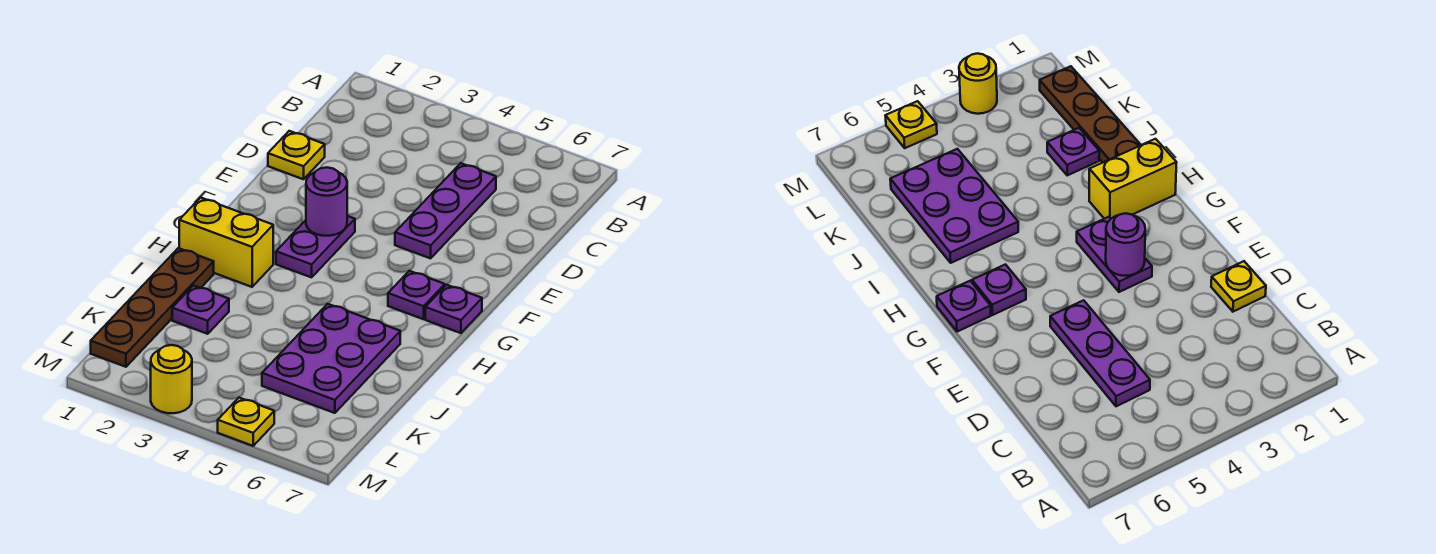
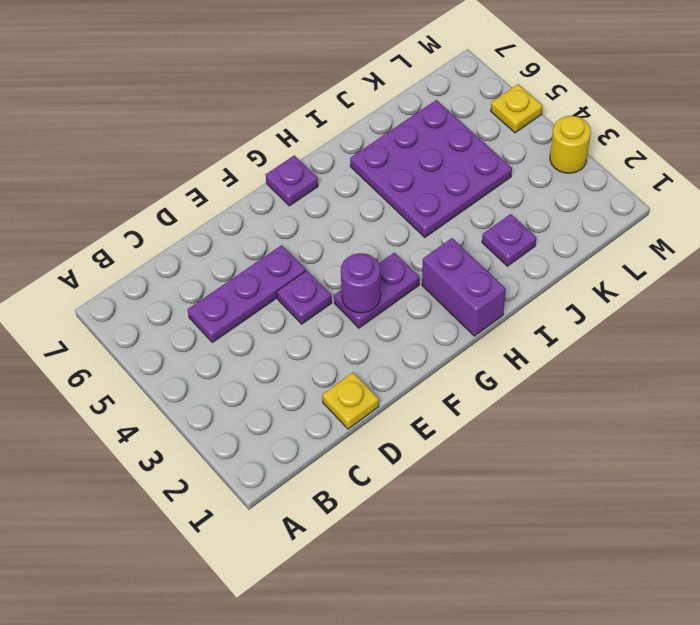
purple 1x1 plate [388,271,445,319] -> purple 1x1 plate moved to [277,271,332,324]
yellow 1x2 brick [179,198,273,287] -> purple 1x2 brick [422,238,506,336]
brown 1x4 plate [91,248,214,367] -> none
purple 2x3 plate [262,304,400,413] -> purple 3x3 plate [350,100,512,237]

